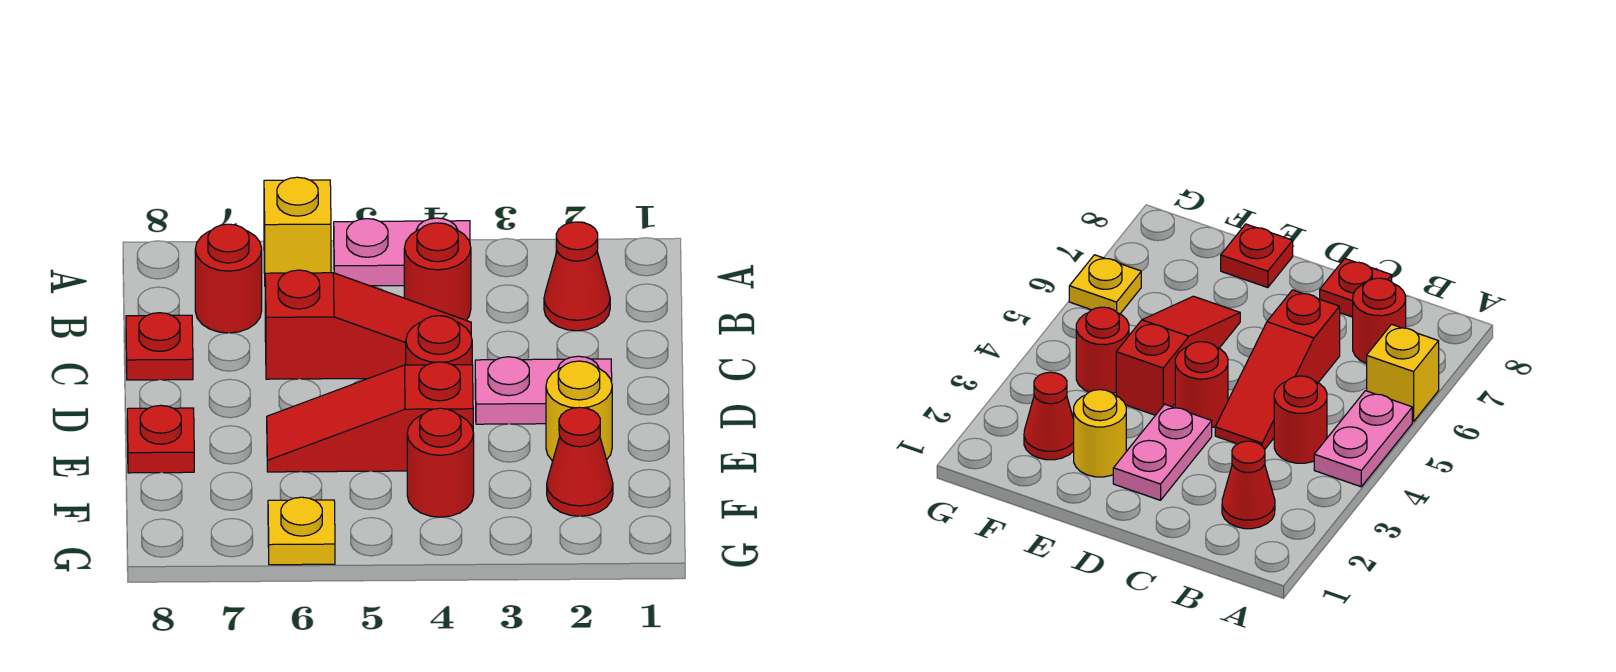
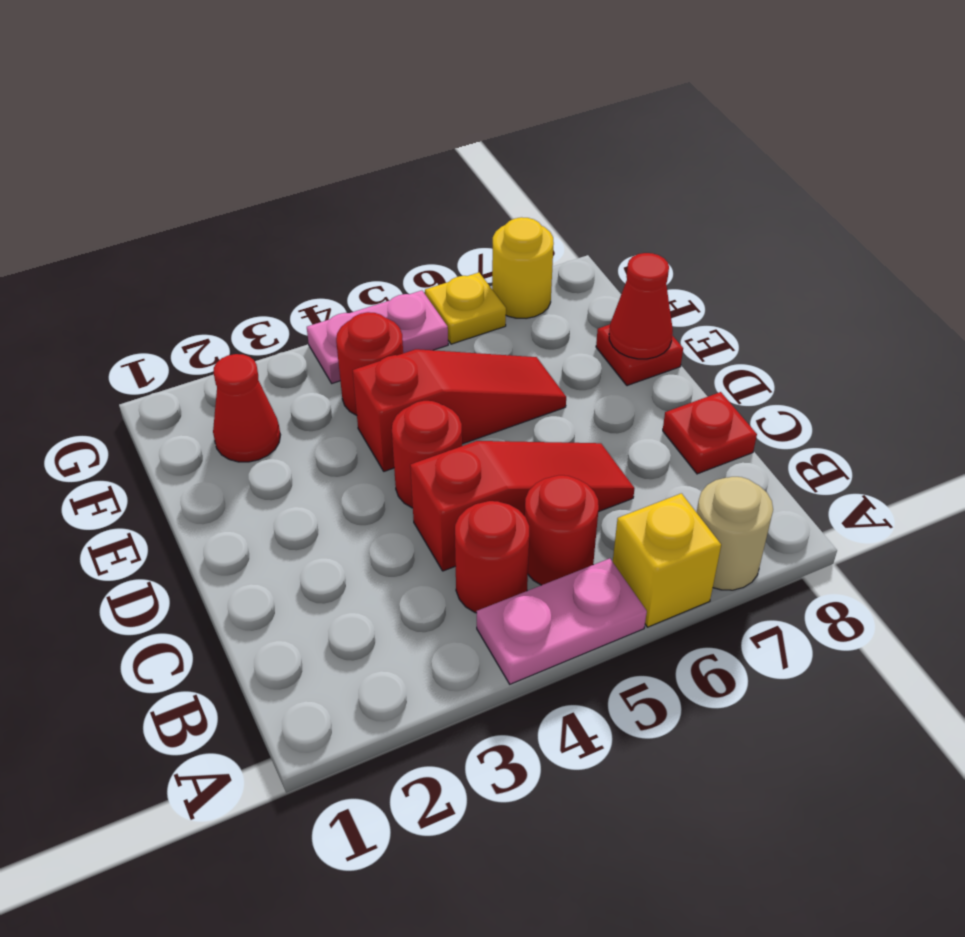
none -> tan 1x1 round brick [697,477,773,590]
red 1x1 cone [544,222,610,331] -> red 1x1 cone moved to [609,253,673,359]
red 1x1 round brick [195,224,262,333] -> red 1x1 round brick moved to [525,475,599,585]
red 1x3 slope [265,270,471,379] -> red 1x3 slope turned to [410,441,635,571]
pink 1x2 plate [475,356,612,424] -> pink 1x2 plate moved to [307,290,448,383]
yellow 1x1 round brick [546,361,612,461] -> yellow 1x1 round brick moved to [492,217,554,318]

